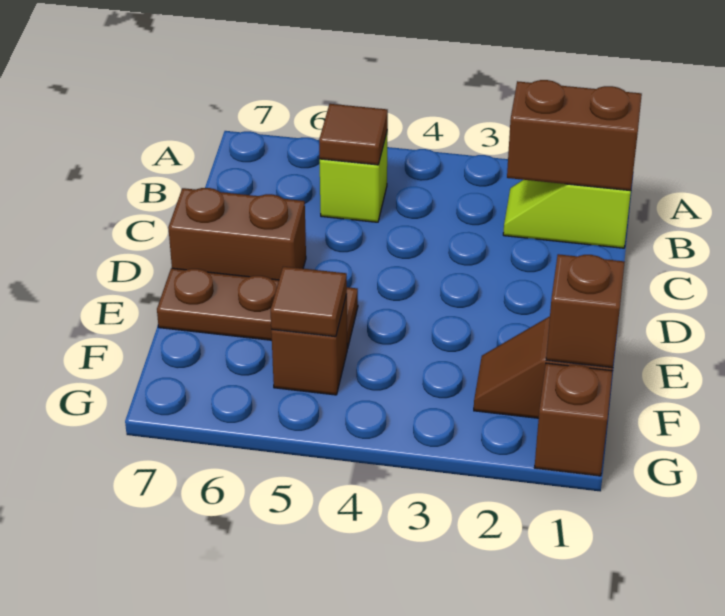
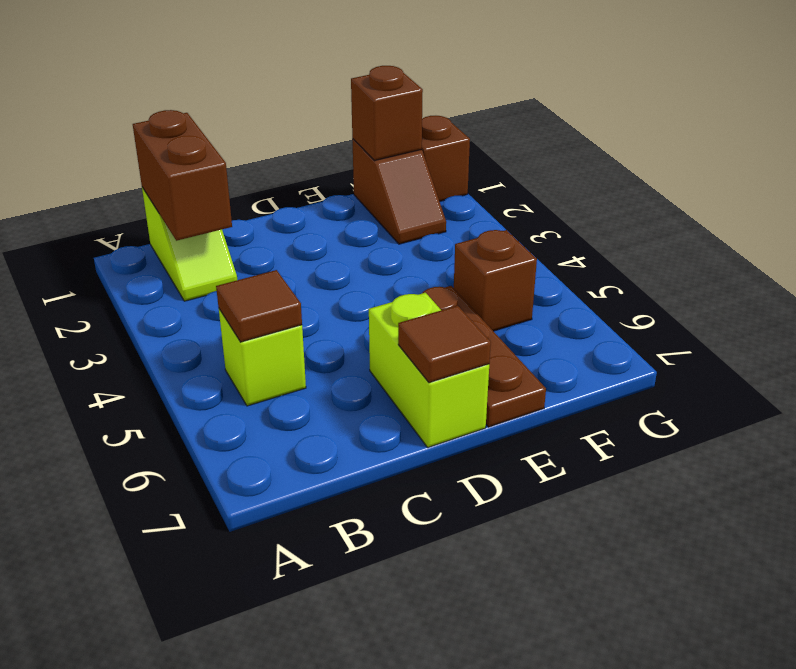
brown 1x2 brick [168,188,306,280] -> lime 1x2 brick [369,293,489,447]
brown 1x1 tile [271,266,347,337] -> brown 1x1 tile moved to [398,306,491,383]

